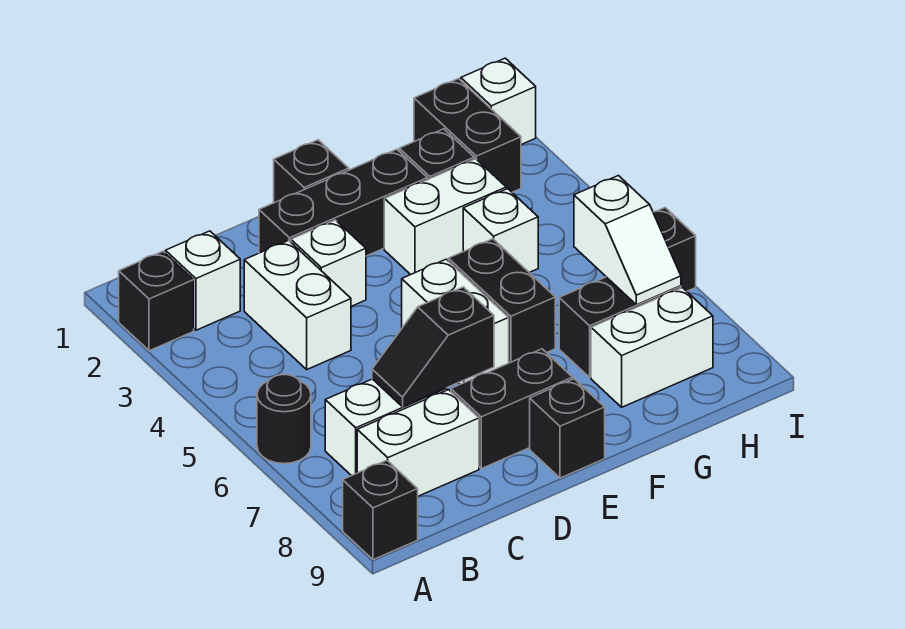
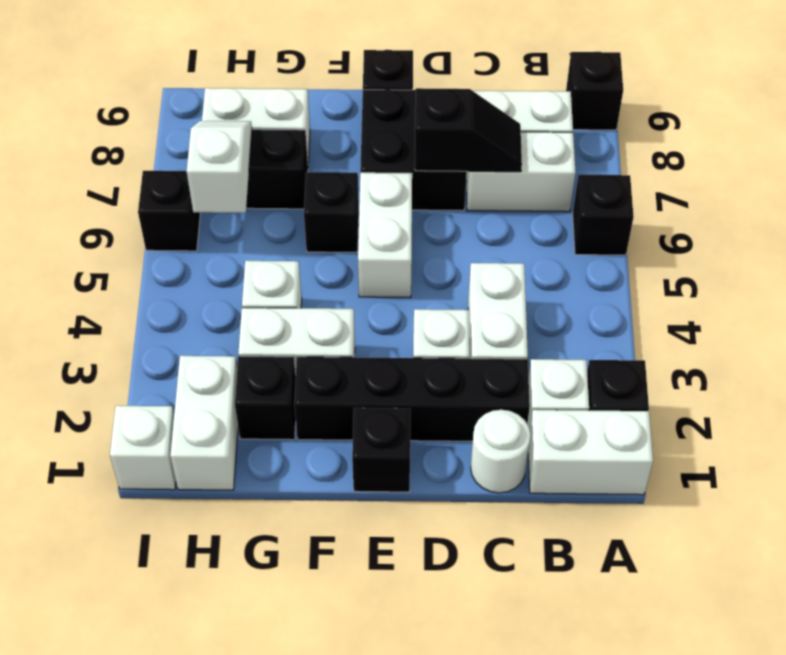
none -> white 1x2 brick [528,410,653,495]
black 1x1 round brick [257,375,311,464] -> black 1x1 brick [573,175,634,255]
none -> white 1x1 round brick [471,410,531,493]
black 1x3 brick [259,149,427,256] -> black 1x4 brick [294,357,530,441]
black 1x2 brick [451,349,573,469] -> black 2x2 brick [360,90,467,211]
black 1x2 brick [448,239,555,363] -> black 1x1 brick [304,172,359,252]
black 1x2 brick [414,79,521,192] -> white 1x2 brick [170,356,238,490]

